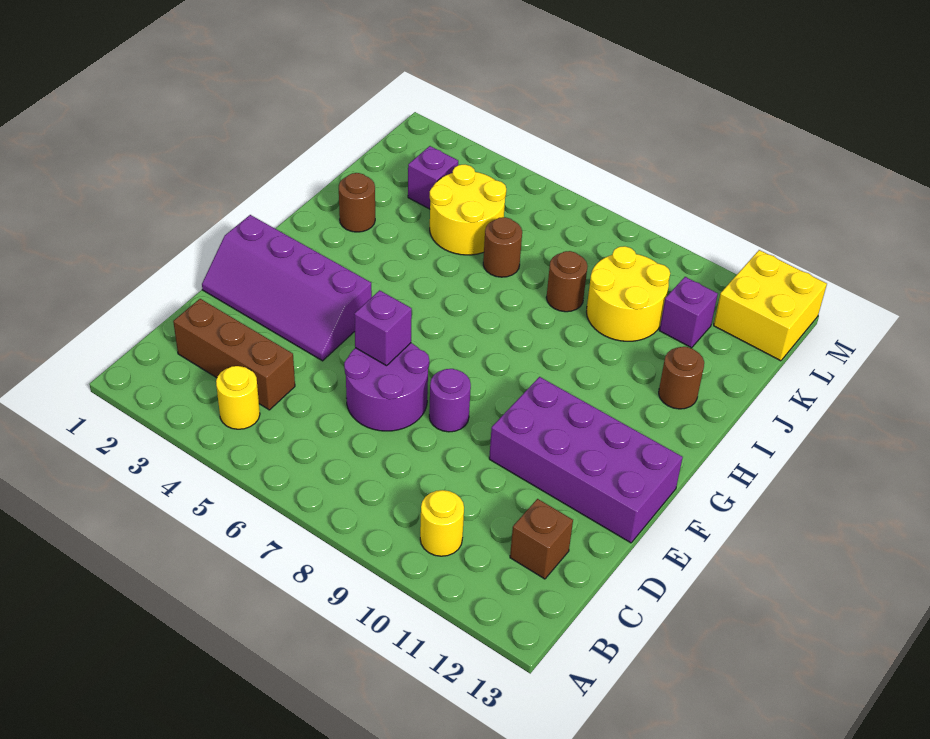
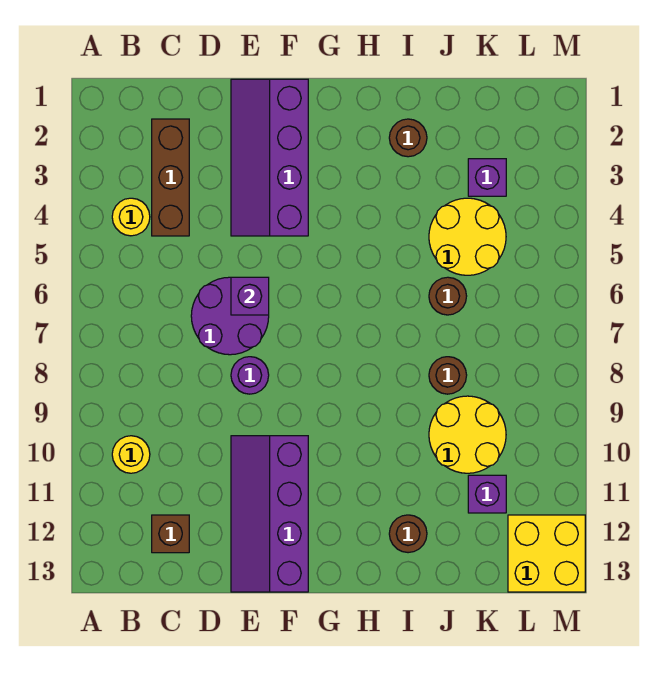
purple 2x4 brick [489,377,683,543] -> purple 2x4 slope [231,436,308,592]

